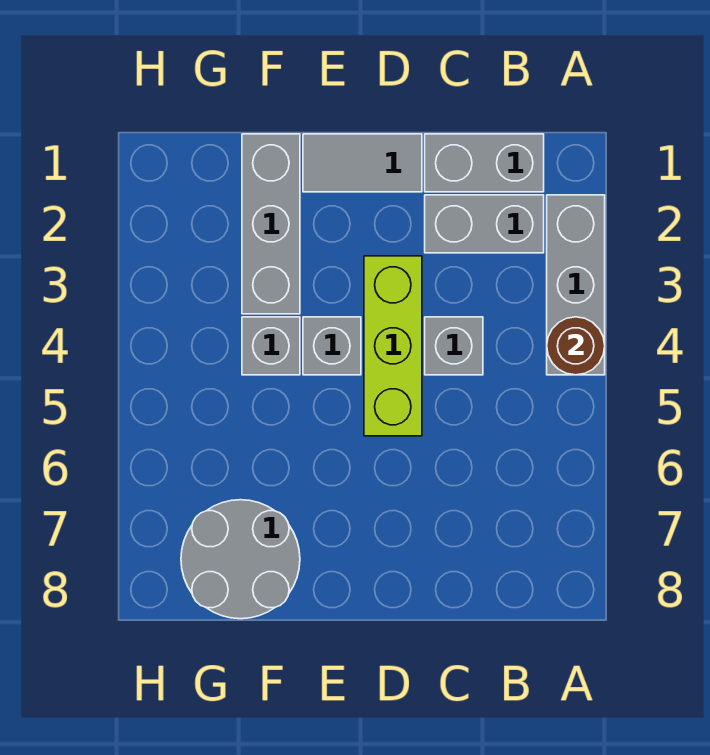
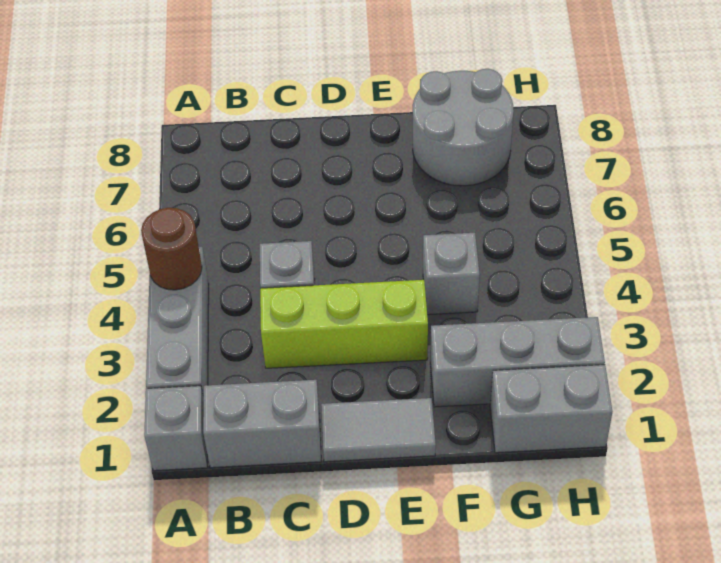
grey 1x2 brick [425,195,544,253] -> grey 1x2 brick moved to [490,365,612,453]
lime 1x3 brick [364,256,422,436] -> lime 1x3 brick turned to [260,280,428,368]
grey 1x1 brick [303,317,361,375] -> grey 1x1 brick moved to [144,386,207,471]
grey 1x3 brick [242,134,300,314] -> grey 1x3 brick turned to [430,317,605,407]

